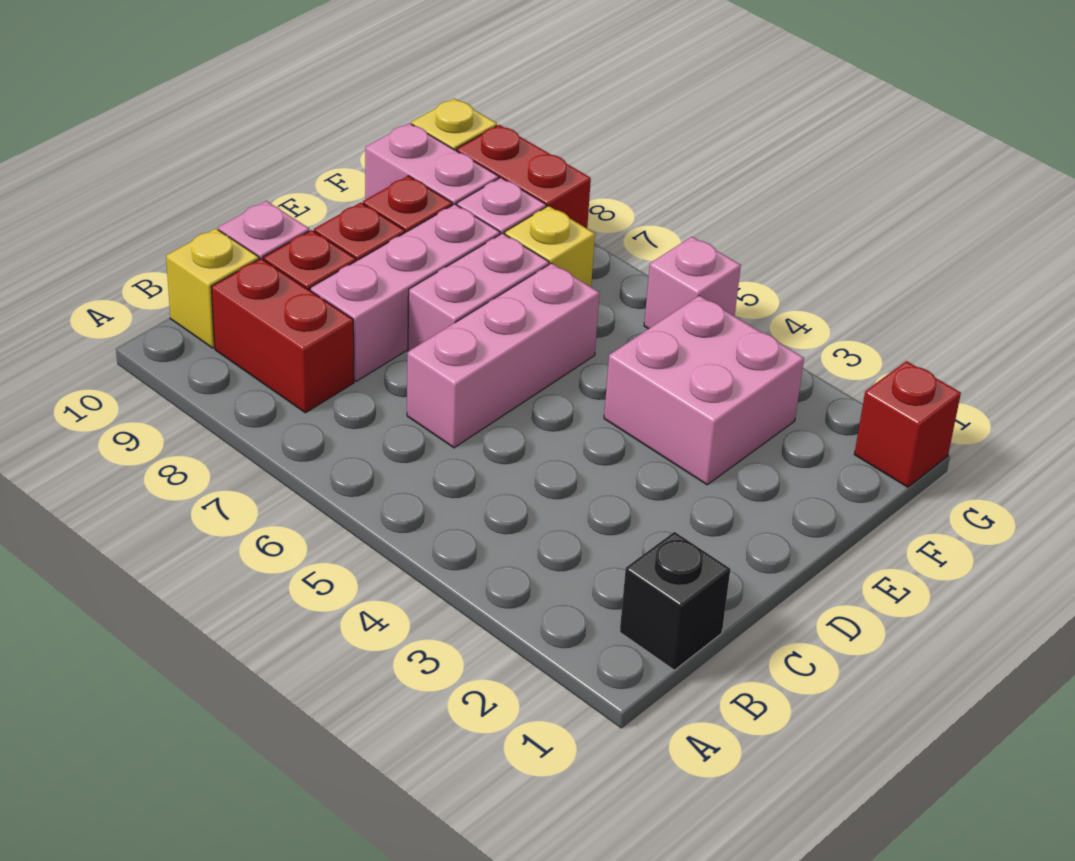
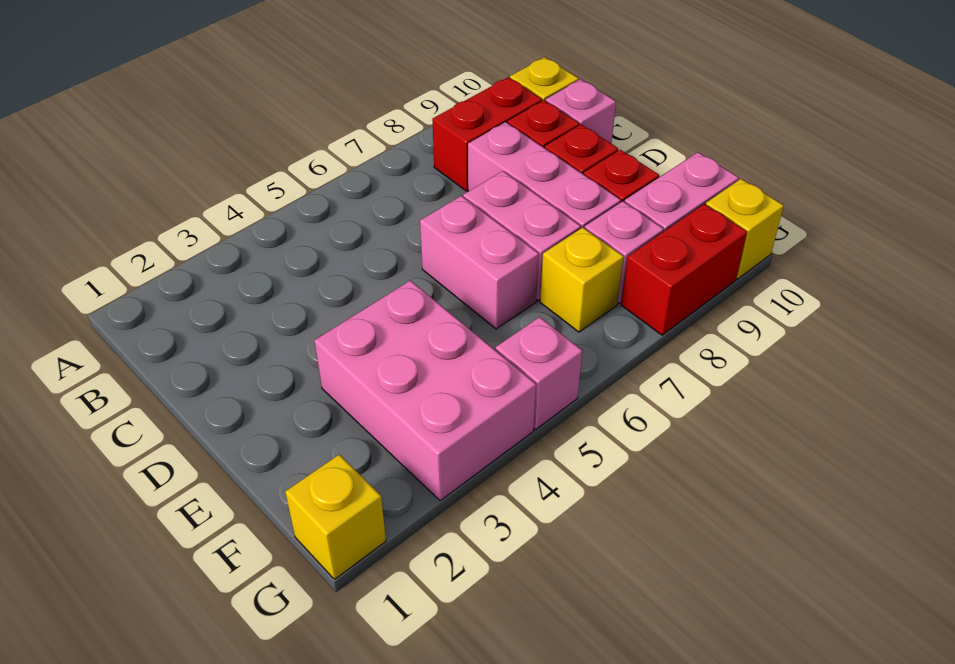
black 1x1 brick [620,532,730,670] -> none
pink 1x3 brick [407,263,599,448] -> pink 1x2 brick [420,196,539,329]
pink 2x2 brick [604,296,804,485] -> pink 2x3 brick [314,281,536,501]
red 1x1 brick [854,361,961,487] -> yellow 1x1 brick [285,454,386,579]

